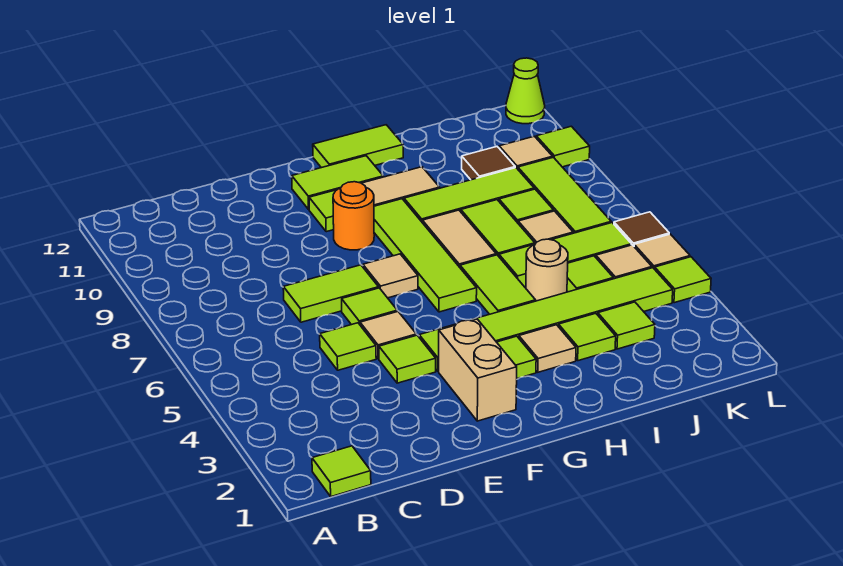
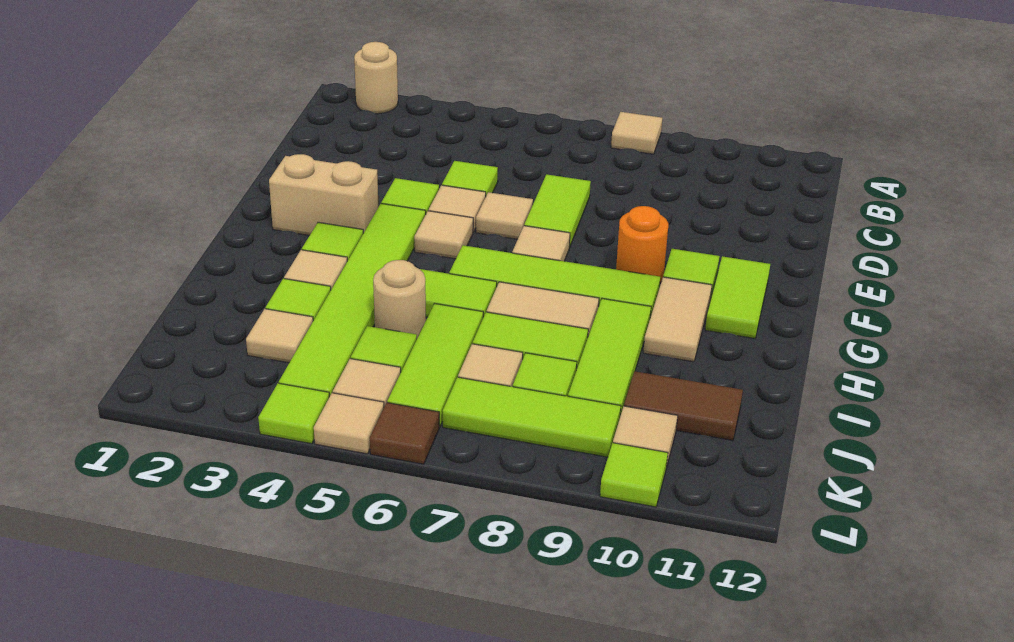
none -> tan 1x1 round brick [354,42,398,114]
none -> tan 1x1 tile [611,112,662,154]
lime 1x1 tile [312,446,371,497] -> none
lime 1x1 tile [342,288,397,325] -> tan 1x1 tile [476,192,533,239]
none -> tan 1x1 tile [414,211,473,259]
lime 1x2 tile [313,125,403,168] -> none
lime 1x1 tile [598,302,655,349] -> tan 1x1 tile [246,309,313,363]
brown 1x1 tile [462,147,515,180] -> brown 1x2 tile [624,371,743,440]
lime 1x1 cone [506,58,545,124] -> none

